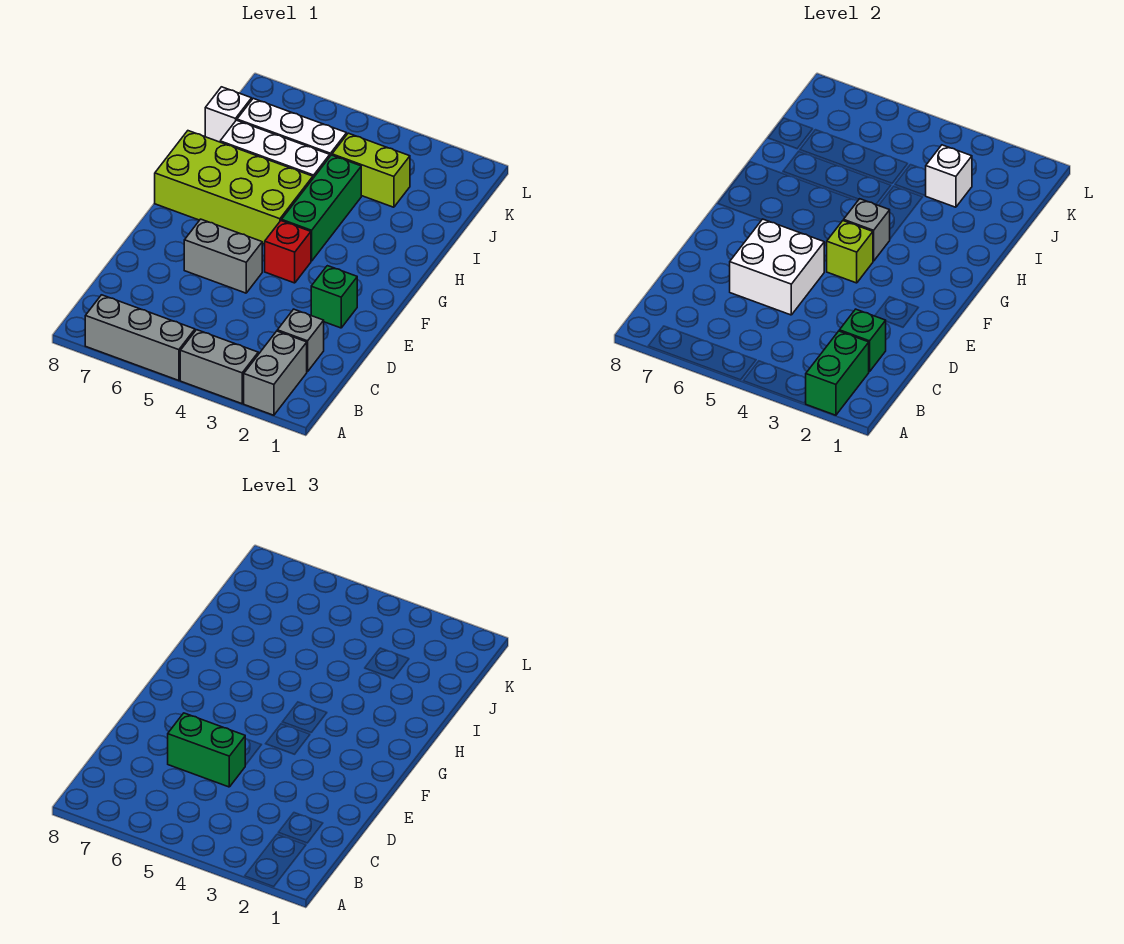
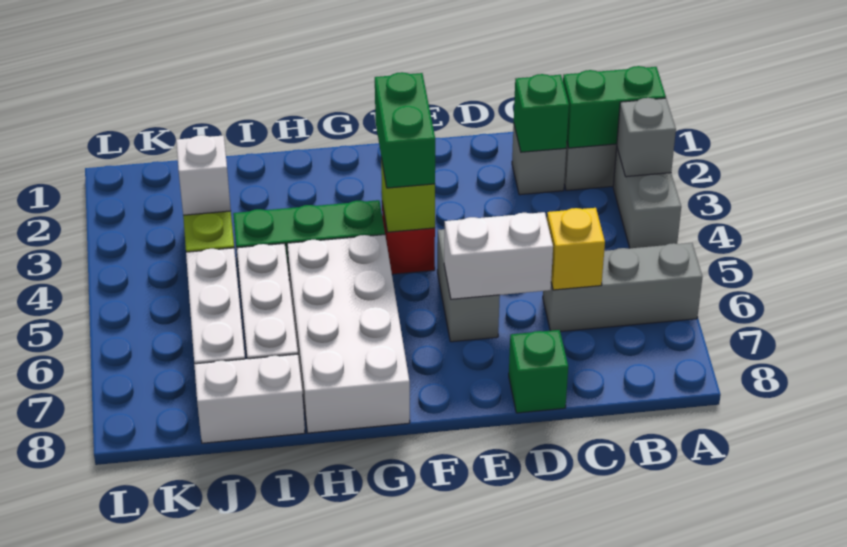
grey 1x3 brick [85,295,195,381] -> grey 1x3 brick turned to [543,243,702,332]
none -> yellow 1x1 brick [547,208,605,290]
white 2x2 brick [730,219,824,315] -> white 1x2 brick [444,212,553,299]
green 1x2 brick [168,713,245,787] -> green 1x2 brick moved to [375,72,435,188]
green 1x1 brick [311,266,357,328] -> green 1x1 brick moved to [509,330,568,413]
grey 1x1 brick [844,199,890,261] -> grey 1x1 brick moved to [617,98,676,177]
lime 2x4 brick [155,131,313,244] -> white 2x4 brick [287,235,410,433]
white 1x1 brick [205,87,252,142] -> white 1x2 brick [194,354,305,443]

